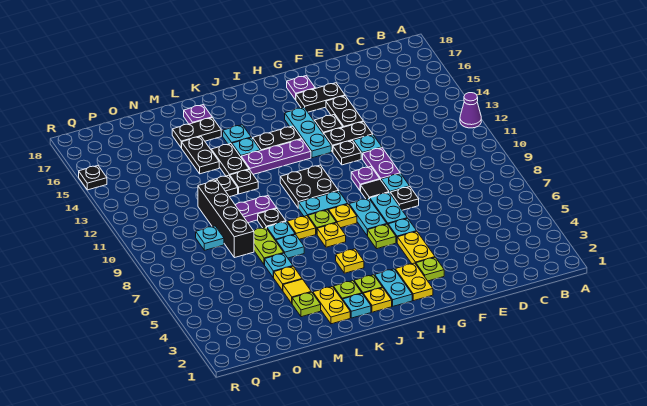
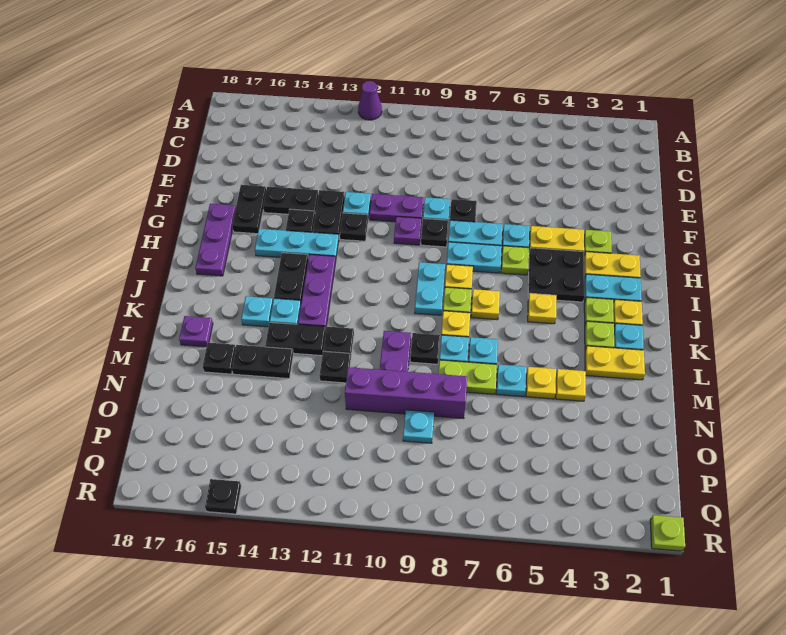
black 1x1 tile [361,180,389,199] -> black 1x1 plate [421,218,448,247]
purple 1x1 plate [287,76,315,100] -> purple 1x3 plate [195,204,236,276]
black 2x2 plate [280,165,339,208] -> black 2x2 plate moved to [528,248,585,302]
black 1x2 plate [172,118,221,148] -> black 1x1 plate [203,343,236,374]
lime 1x1 plate [292,292,321,317] -> lime 1x1 plate moved to [650,515,685,551]
yellow 1x1 tile [283,279,311,303] -> yellow 1x1 plate [556,369,586,401]
black 1x4 brick [198,180,254,258] -> purple 1x4 brick [345,367,467,419]

